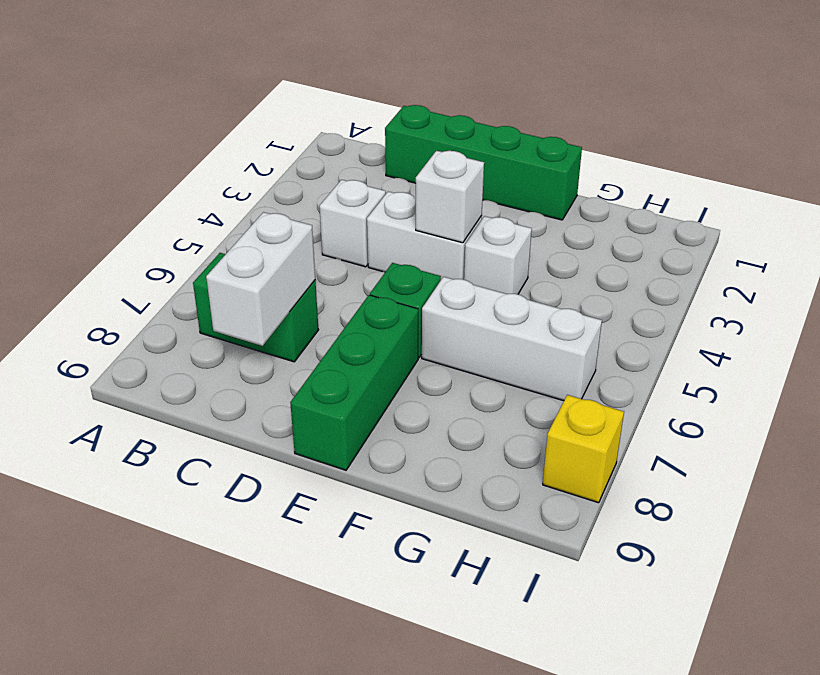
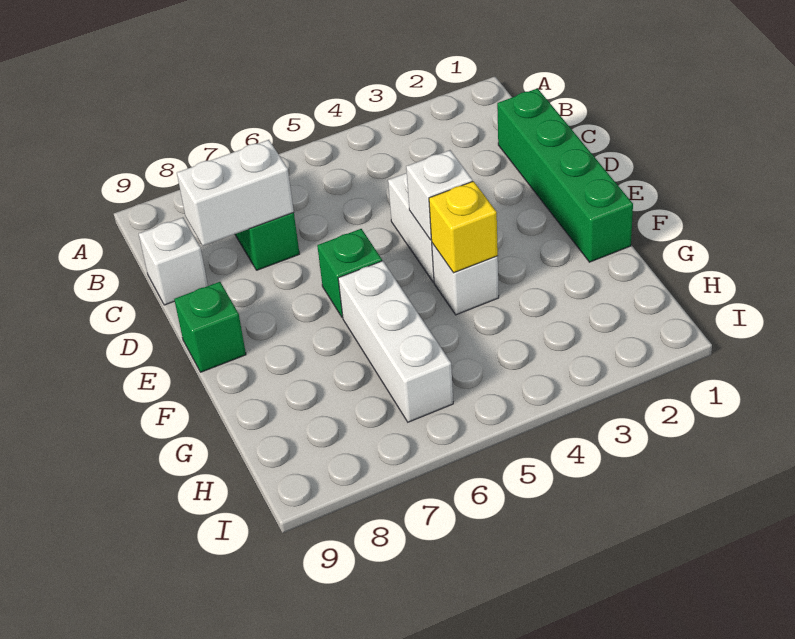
white 1x1 brick [320,180,386,267] -> white 1x1 brick moved to [139,218,208,305]
green 1x3 brick [290,295,418,470] -> green 1x1 brick [174,282,246,372]
yellow 1x1 brick [543,395,624,503] -> yellow 1x1 brick moved to [429,181,498,273]

